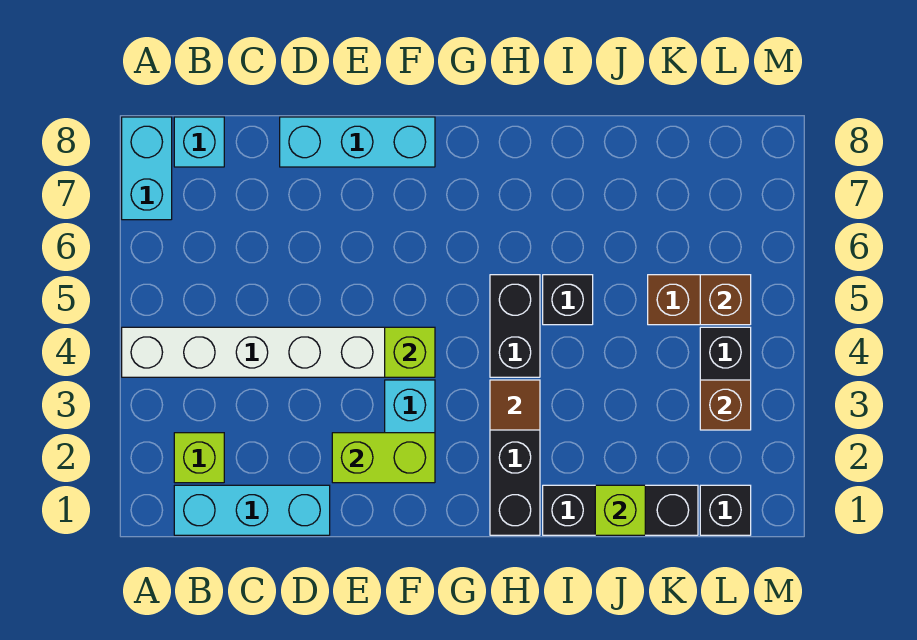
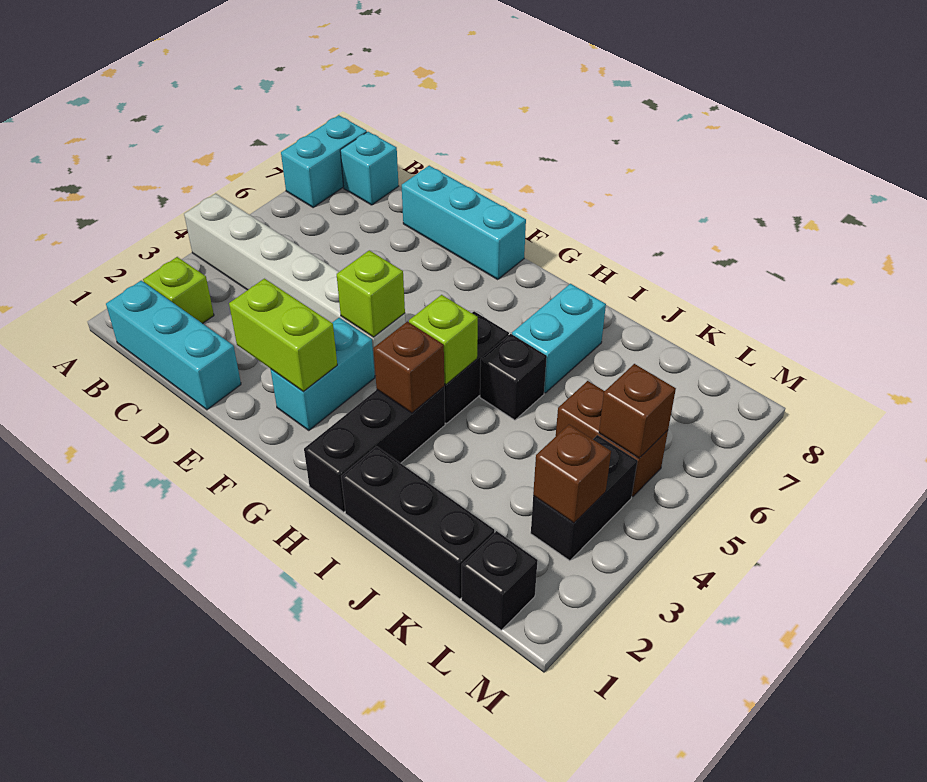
brown 1x1 tile [490,380,540,430] -> brown 1x1 brick [373,321,444,413]
none -> cyan 1x2 brick [512,284,606,393]
lime 1x1 brick [595,485,645,535] -> lime 1x1 brick moved to [409,295,478,384]

